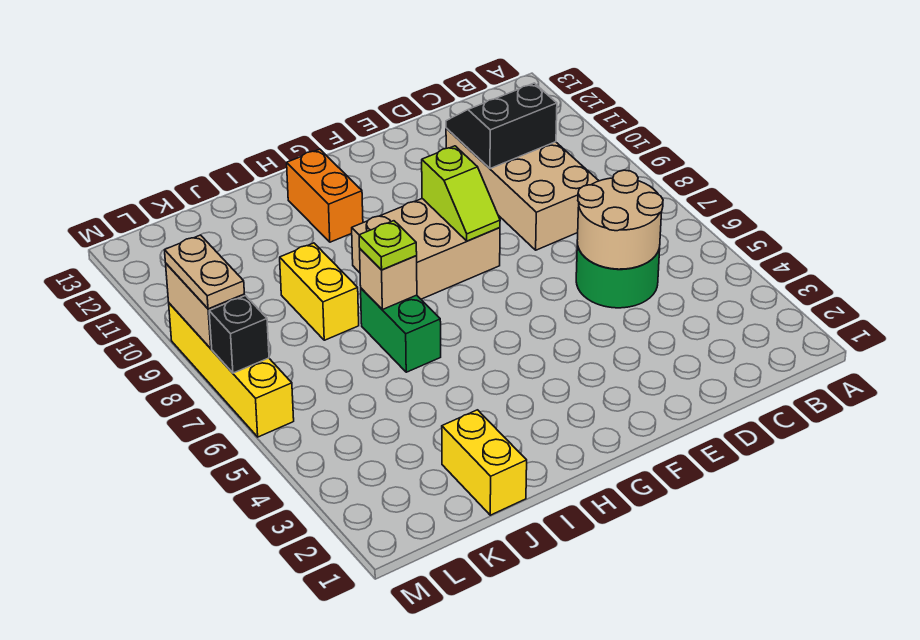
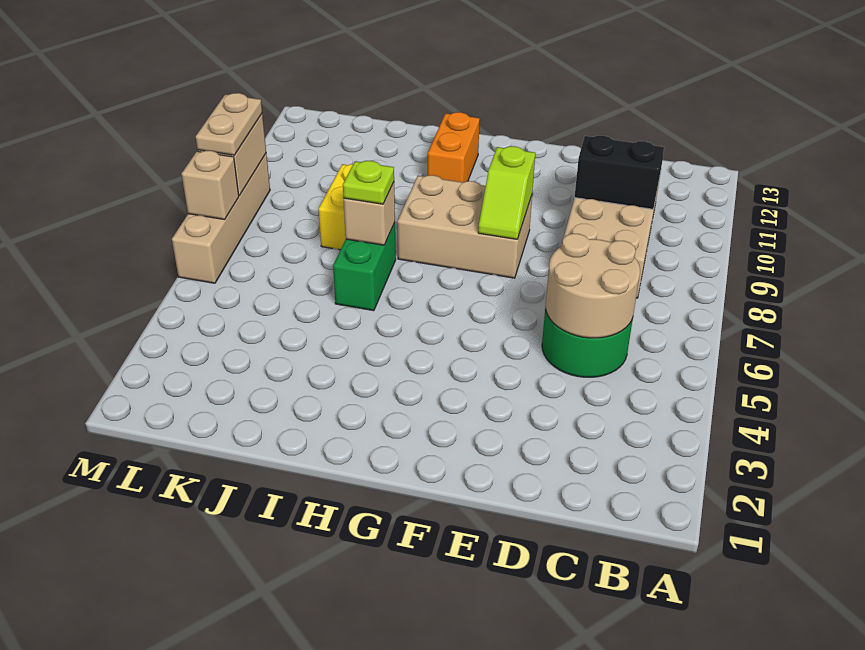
yellow 1x2 brick [442,410,527,515] -> none
yellow 1x4 brick [169,303,294,437] -> tan 1x4 brick [172,154,270,283]
black 1x1 brick [209,296,269,373] -> tan 1x1 brick [181,151,239,220]

